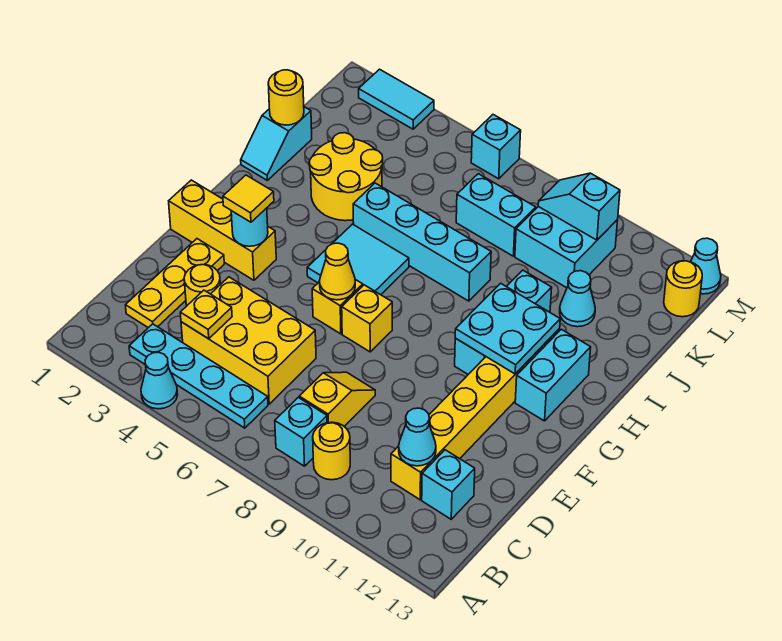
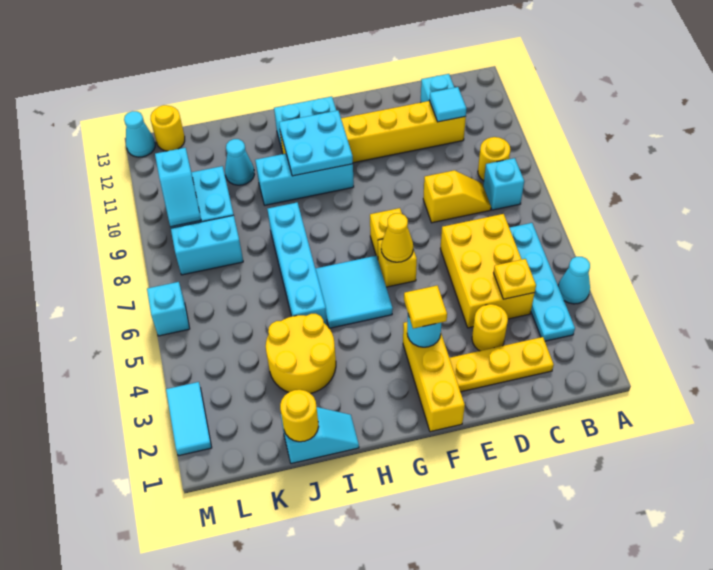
yellow 1x2 slope [299,372,375,426] -> yellow 1x2 slope turned to [423,170,491,223]
cyan 1x1 cone [399,408,436,466] -> cyan 1x1 tile [430,87,466,122]
cyan 1x2 brick [456,174,536,256] -> cyan 1x2 brick turned to [171,215,243,275]

